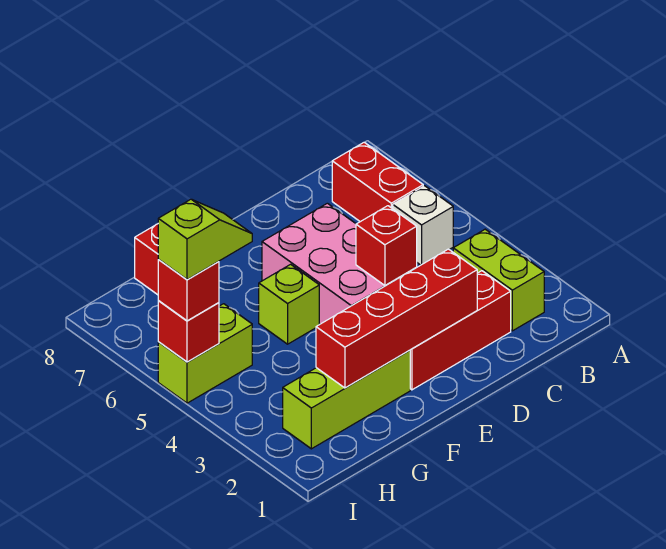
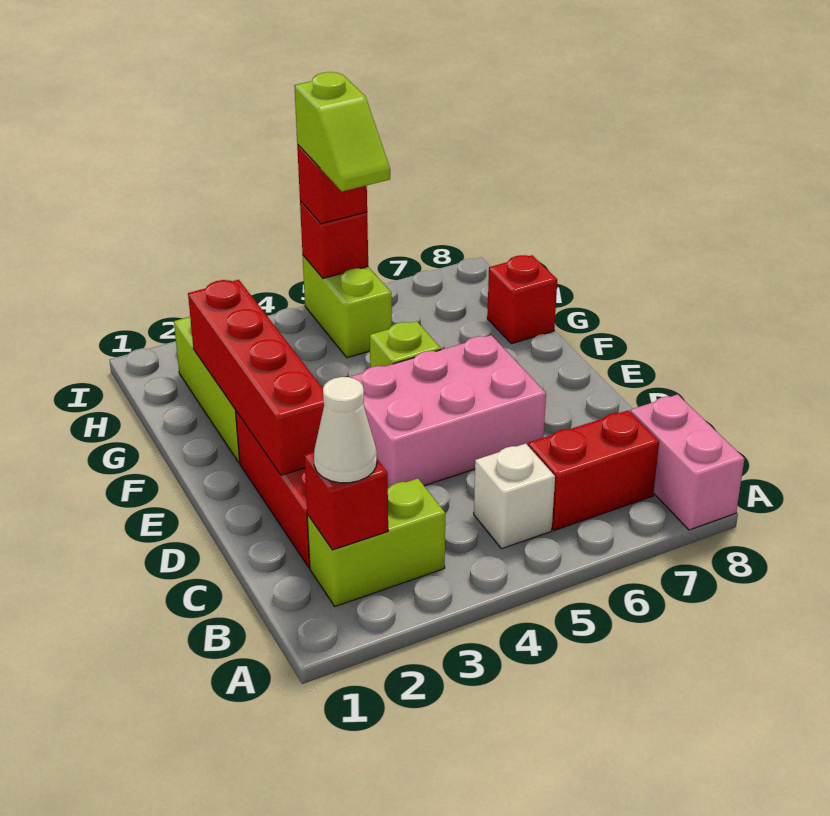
none -> pink 1x2 brick [631,394,744,530]
none -> white 1x1 cone [314,377,377,483]
red 1x1 brick [356,206,417,285] -> red 1x1 brick moved to [304,452,388,550]

